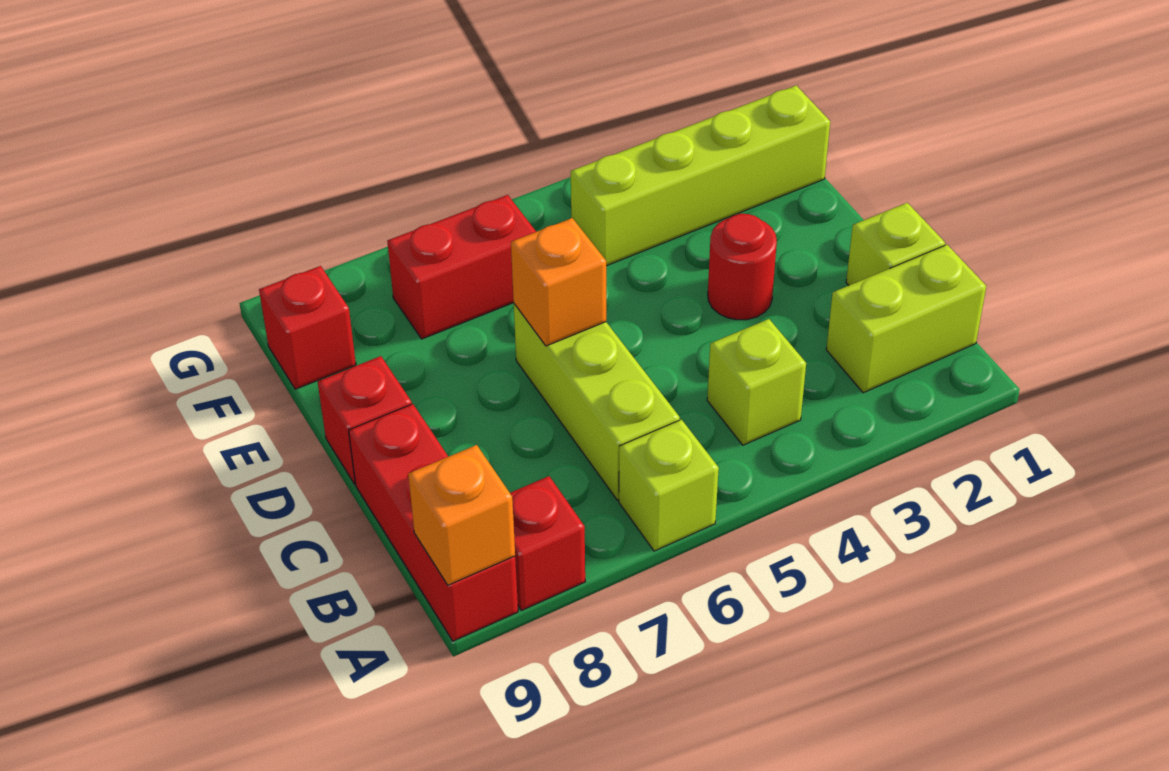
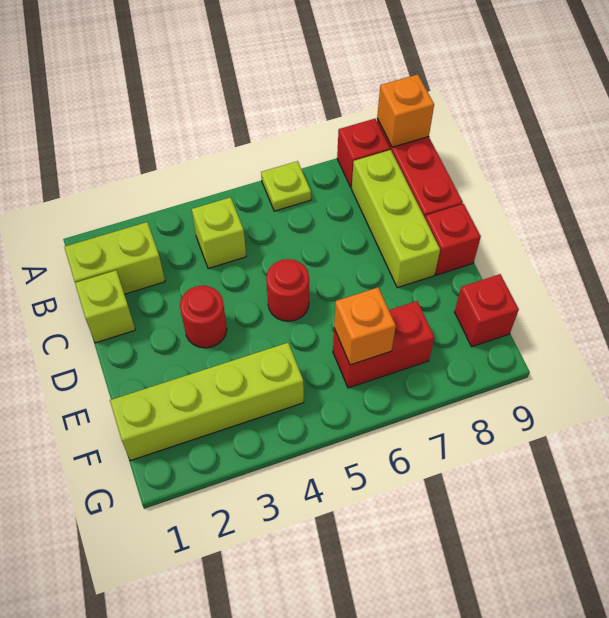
lime 1x1 brick [619,420,719,551] -> lime 1x1 plate [261,161,311,211]
lime 1x3 brick [514,304,680,500] -> lime 1x3 brick moved to [352,150,440,288]
none -> red 1x1 round brick [266,259,309,321]
orange 1x1 brick [511,218,606,346] -> orange 1x1 brick moved to [334,288,396,365]

